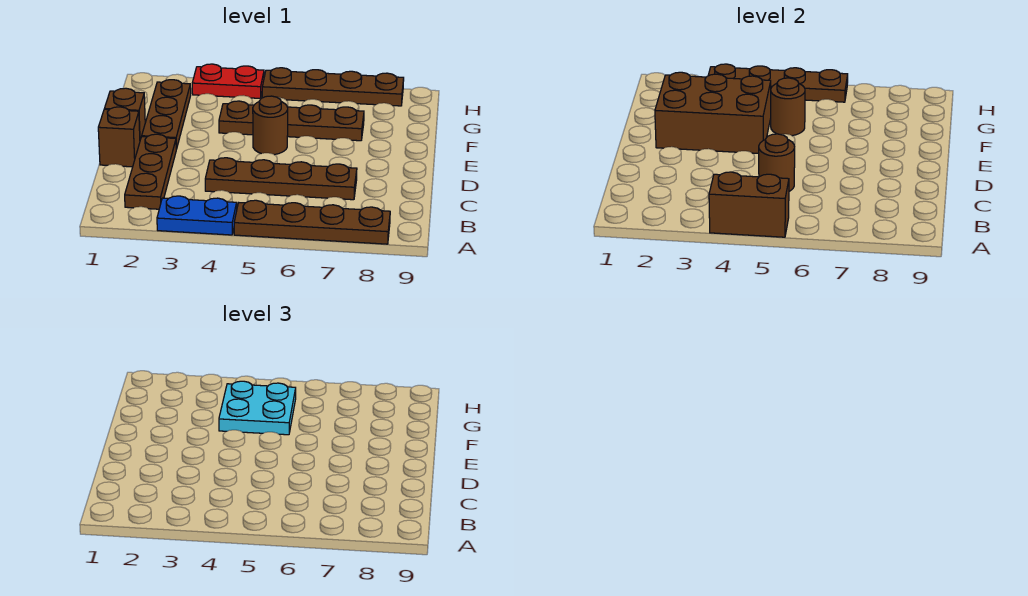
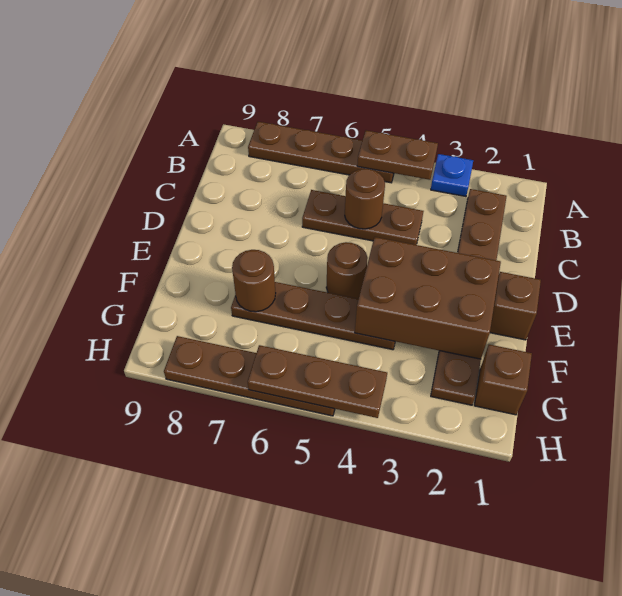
blue 1x2 plate [157,196,237,235] -> blue 1x1 plate [431,154,473,197]
brown 1x2 brick [709,172,789,237] -> brown 1x2 plate [357,130,438,180]
brown 1x4 plate [205,158,357,200] -> brown 1x3 plate [302,190,423,245]
brown 1x1 brick [98,107,140,167] -> brown 1x1 brick moved to [474,345,532,415]
cyan 2x2 plate [219,381,296,435] -> none
brown 1x1 round brick [771,78,805,136] -> brown 1x1 round brick moved to [232,250,276,312]
red 1x2 plate [192,64,264,98] -> none
brown 1x4 plate [708,64,848,102] -> brown 1x3 plate [248,345,387,418]

